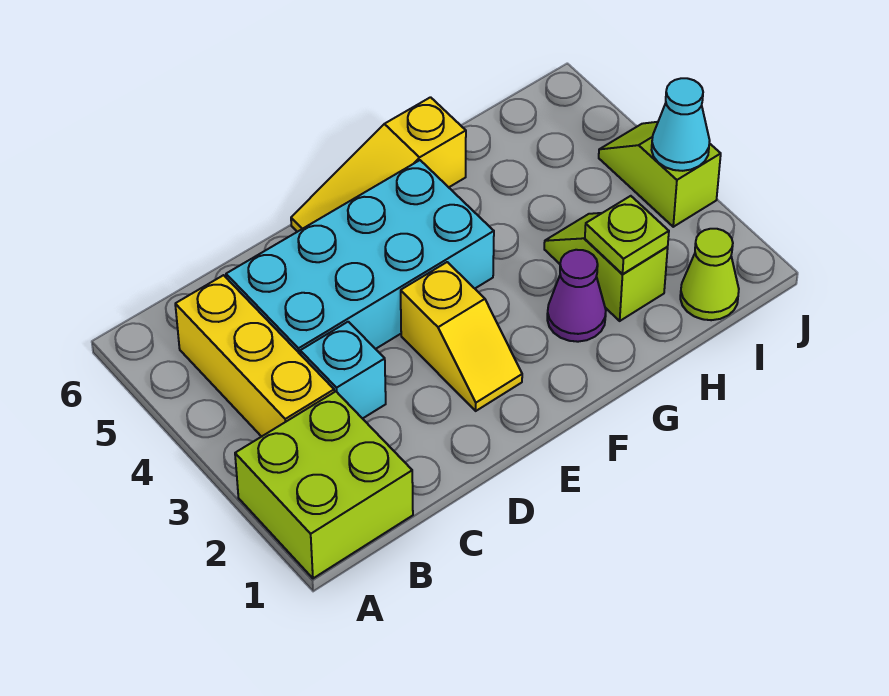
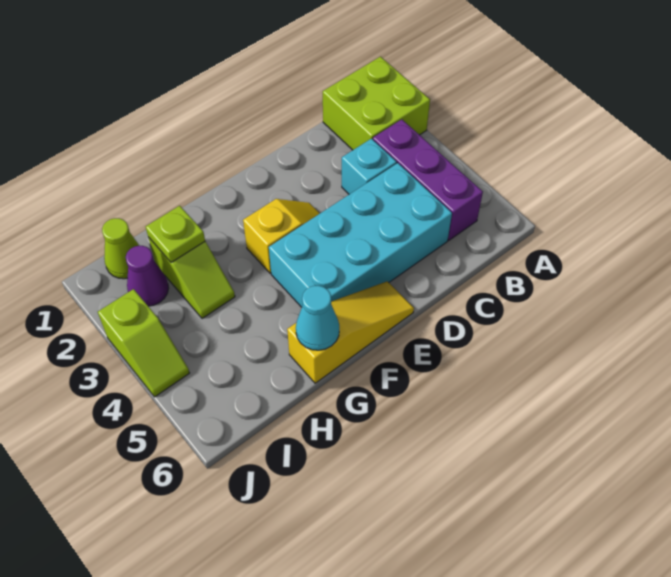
yellow 1x3 brick [175,275,334,437] -> purple 1x3 brick [373,119,483,240]
yellow 1x2 slope [401,262,522,411] -> yellow 1x2 slope turned to [243,199,320,273]
purple 1x1 cone [547,250,606,342] -> purple 1x1 cone moved to [126,246,169,306]
cyan 1x1 cone [652,78,710,171] -> cyan 1x1 cone moved to [296,286,339,350]

